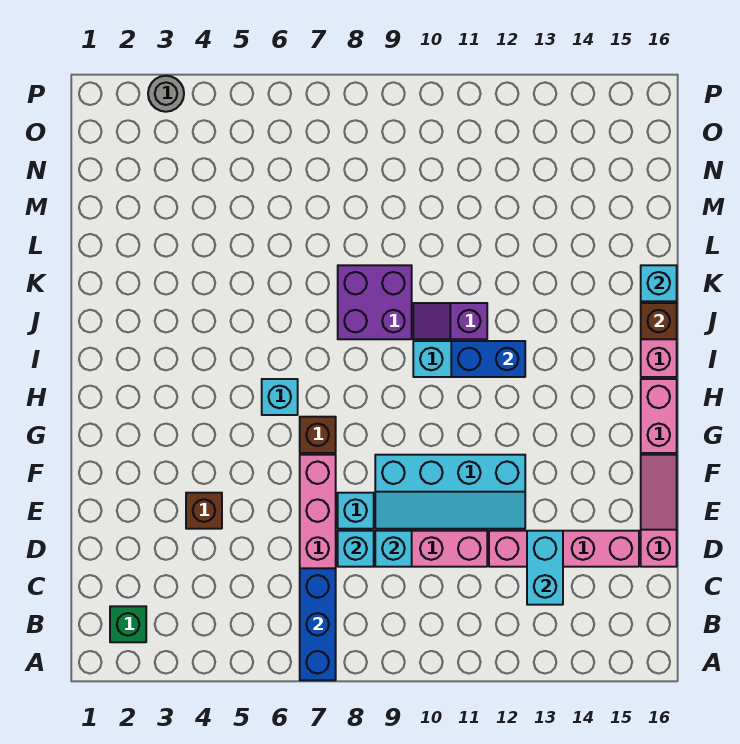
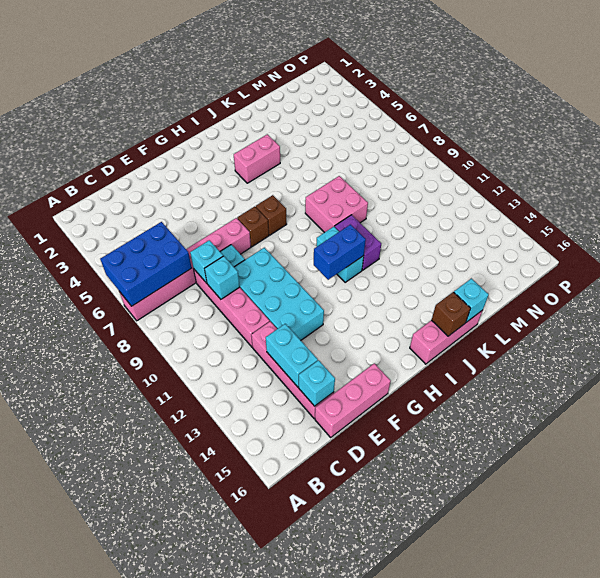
blue 1x3 brick [300,568,336,680] -> blue 2x3 brick [100,222,192,306]
green 1x1 brick [110,606,146,642] -> none
cyan 1x2 brick [527,531,563,605] -> cyan 1x2 brick turned to [266,324,318,387]
pink 1x3 slope [641,455,677,567] -> pink 1x3 brick [315,363,391,437]
brown 1x1 brick [186,493,222,529] -> brown 1x1 brick moved to [256,195,287,235]
cyan 2x4 slope [375,455,525,529] -> cyan 2x4 brick [234,248,324,340]
pink 1x2 brick [641,379,677,453] -> pink 1x2 brick moved to [234,134,280,183]
cyan 1x1 brick [262,379,298,415] -> cyan 1x1 brick moved to [299,360,335,406]
blue 1x2 brick [451,341,525,377] -> blue 1x2 brick turned to [314,225,366,280]
purple 2x2 brick [338,265,412,339] -> pink 2x2 brick [305,176,368,233]
purple 1x2 slope [413,303,487,339] -> purple 1x2 brick [335,215,381,270]
grey 1x1 round brick [148,76,184,112] -> none

